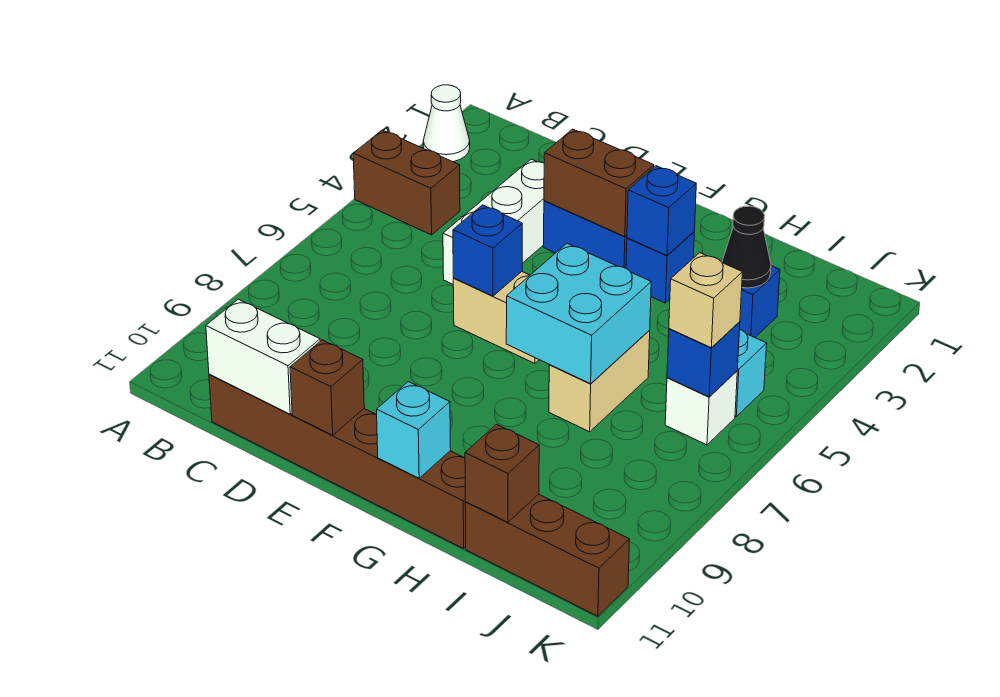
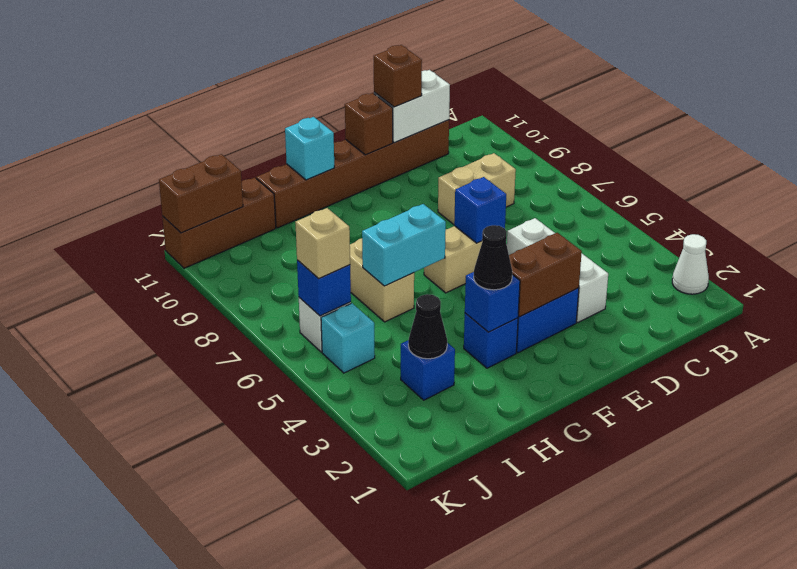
brown 1x2 brick [353,130,460,235] -> brown 1x2 brick moved to [159,154,243,233]
none -> tan 1x2 brick [438,153,516,224]
none -> black 1x1 cone [474,225,512,290]
cyan 2x2 brick [506,243,651,384] -> cyan 1x2 brick [362,204,446,286]
brown 1x1 brick [465,424,539,522] -> brown 1x1 brick moved to [374,45,422,107]

